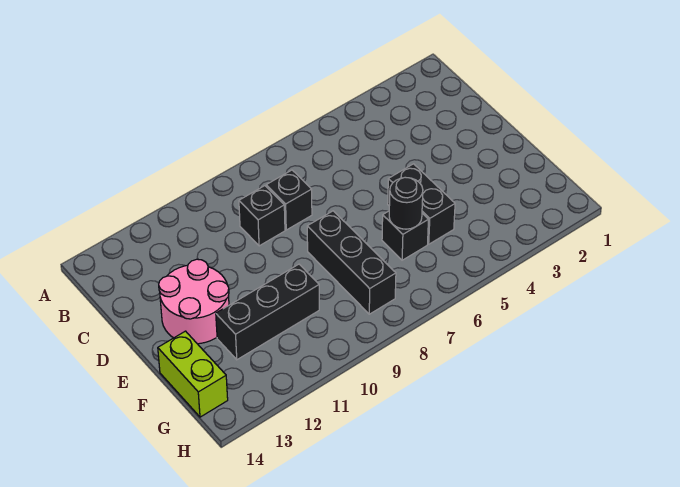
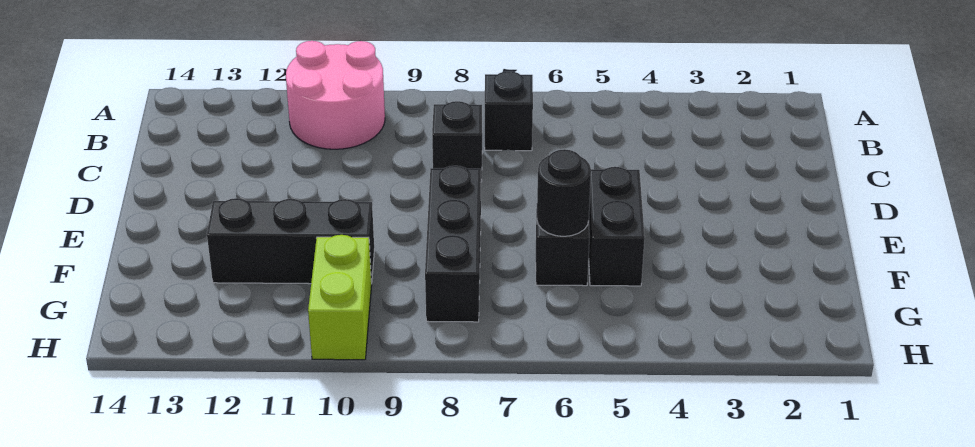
black 1x1 brick [239,186,285,246] -> black 1x1 brick moved to [485,71,533,151]
pink 2x2 round brick [159,259,229,344] -> pink 2x2 round brick moved to [286,41,385,149]
lime 1x2 brick [158,331,228,417] -> lime 1x2 brick moved to [308,235,372,360]

